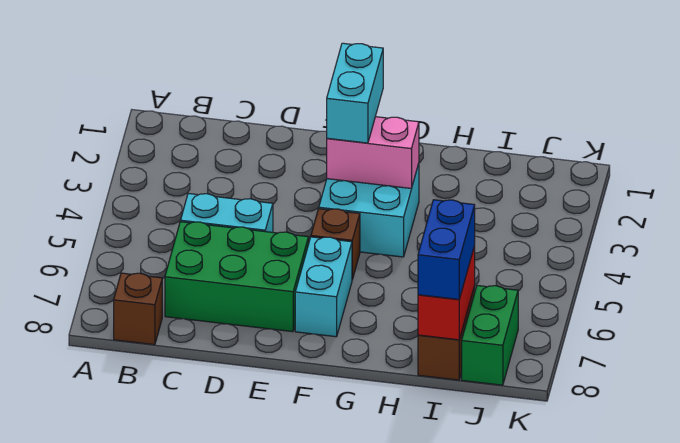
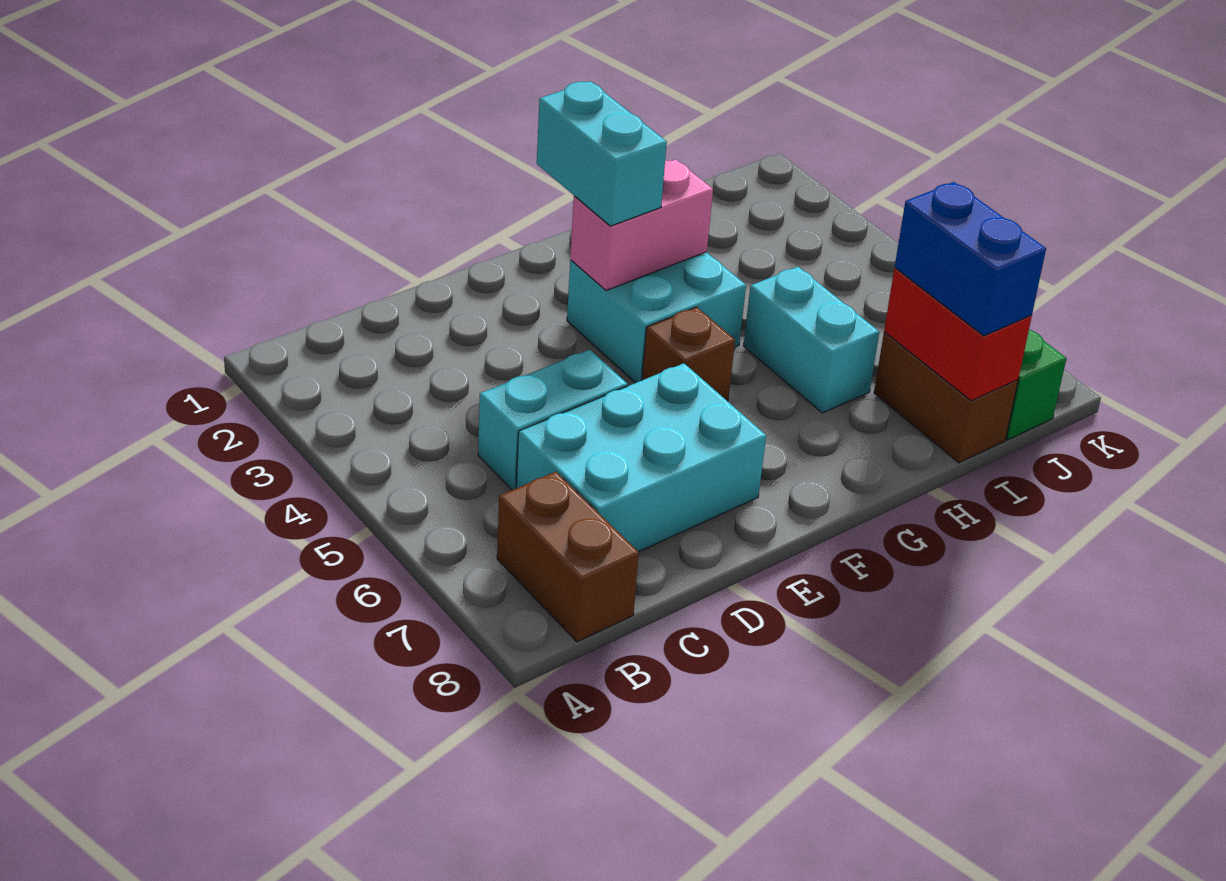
brown 1x1 brick [114,273,162,345] -> brown 1x2 brick [497,472,639,642]
green 2x3 brick [165,222,309,332] -> cyan 2x3 brick [516,363,766,552]
cyan 1x2 brick [295,237,352,337] -> cyan 1x2 brick moved to [744,267,879,413]

